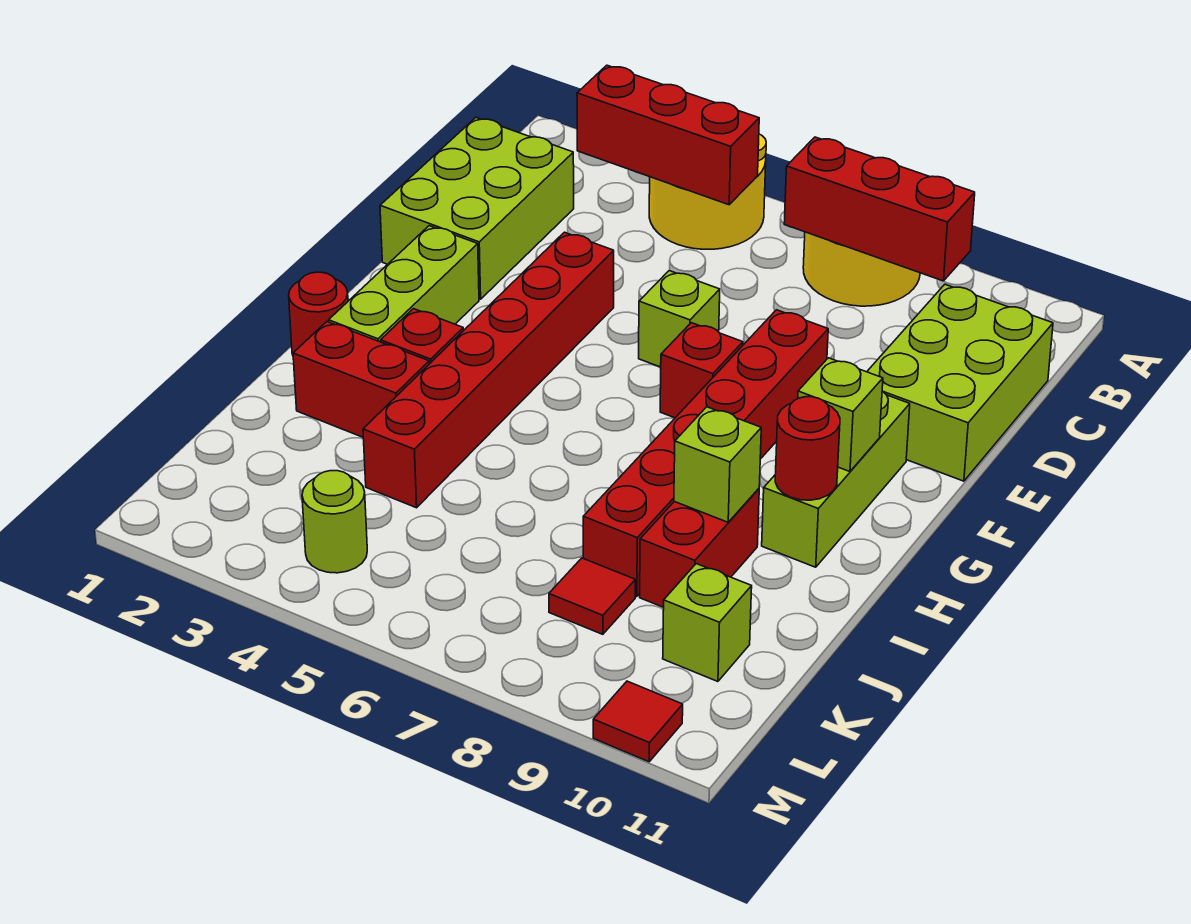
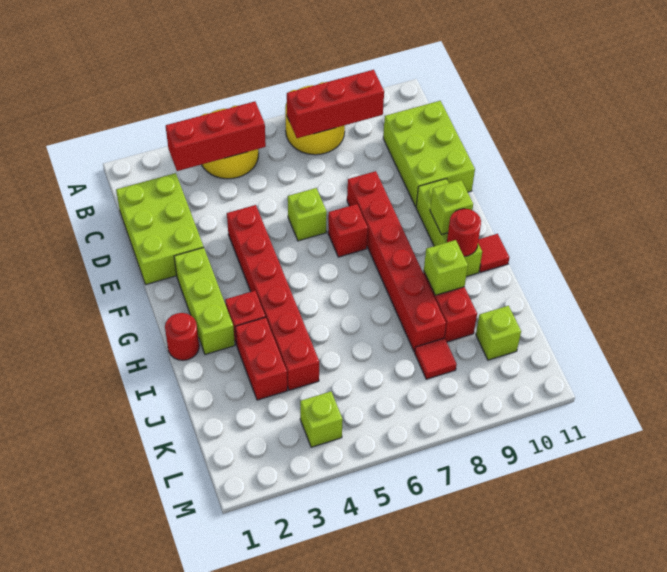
red 1x2 brick [293,322,429,437] -> red 1x2 brick turned to [235,317,287,400]
lime 1x1 round brick [302,471,367,573] -> lime 1x1 brick [300,392,343,447]
red 1x1 tile [593,681,683,762] -> red 1x1 tile moved to [478,234,509,272]

